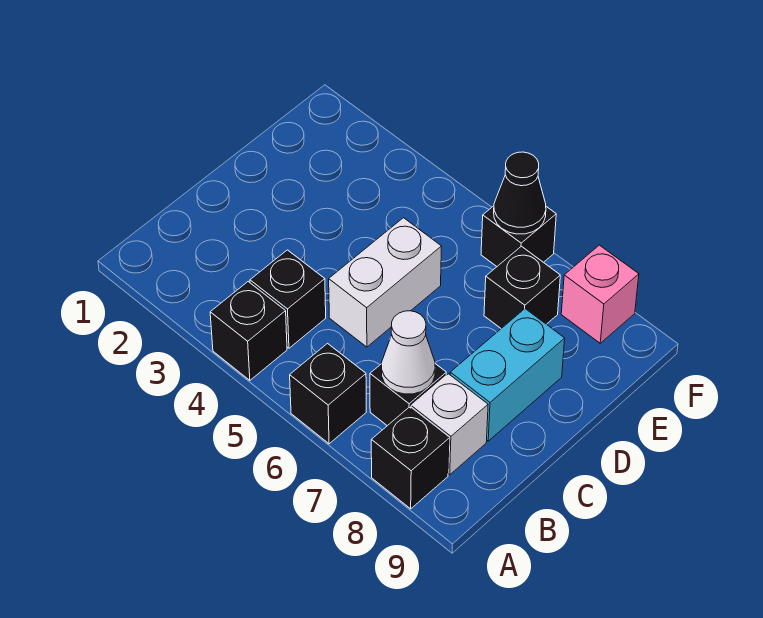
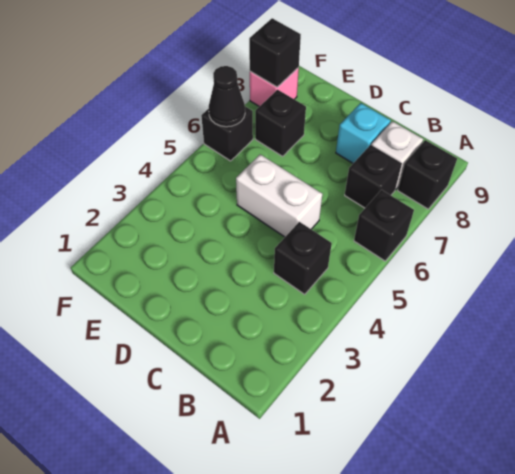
black 1x1 brick [210,282,287,380] -> black 1x1 brick moved to [249,18,301,87]
white 1x1 cone [381,311,435,394] -> none
cyan 1x2 brick [450,309,565,441] -> cyan 1x1 brick [336,103,391,163]

